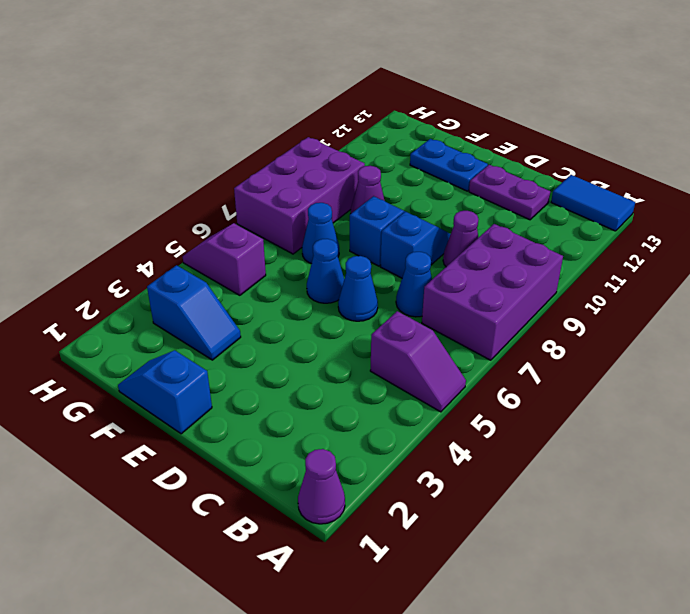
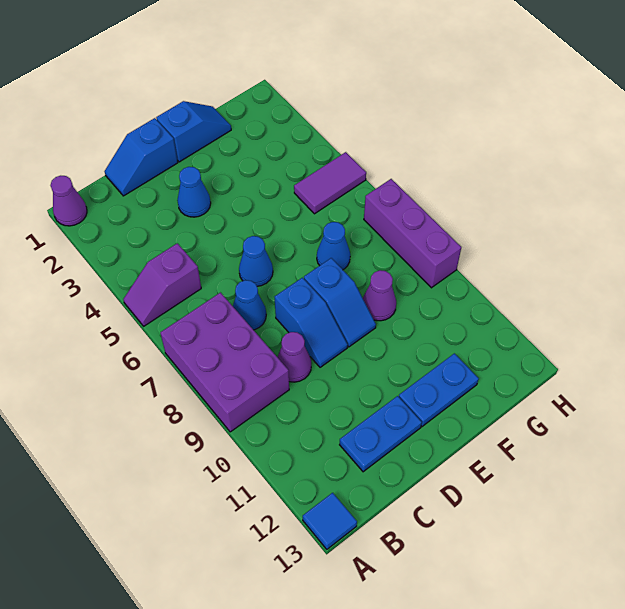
blue 1x2 tile [551,175,635,231] -> blue 1x1 tile [303,493,357,549]
purple 1x2 plate [469,165,550,220] -> blue 1x2 plate [340,396,422,472]
blue 1x1 cone [307,239,344,303] -> blue 1x1 cone moved to [177,167,211,217]
blue 1x2 slope [147,265,241,360] -> blue 1x2 slope moved to [105,118,178,196]
purple 1x2 slope [183,223,266,295] -> purple 1x2 tile [294,152,366,214]
purple 2x3 brick [234,137,365,254] -> purple 1x3 brick [364,179,461,288]

